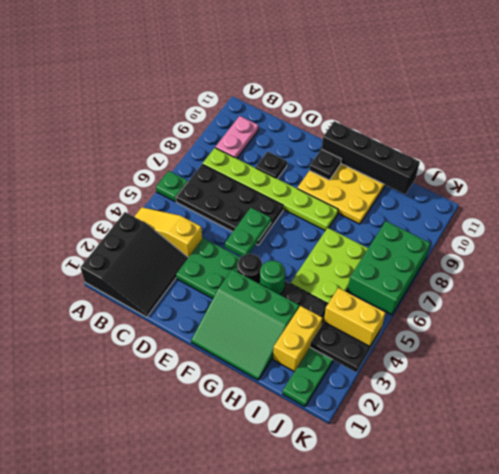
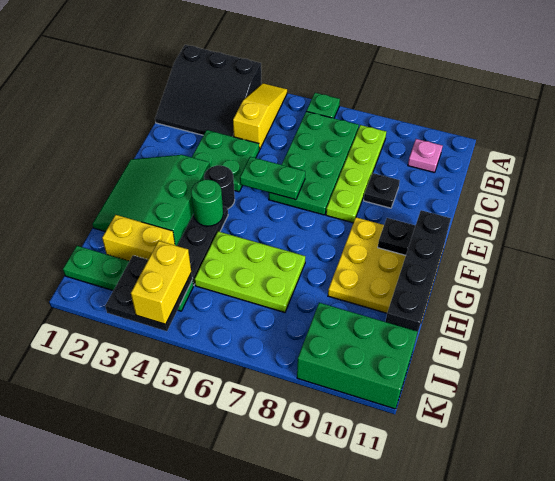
black 2x4 plate [176,164,283,245] -> green 2x4 plate [269,111,359,215]
lime 1x6 plate [203,148,338,231] -> lime 1x4 plate [326,125,386,223]
pink 1x2 plate [215,116,258,158] -> pink 1x1 plate [408,139,442,173]
green 2x3 brick [347,221,430,315] -> green 2x3 brick moved to [297,303,418,409]

